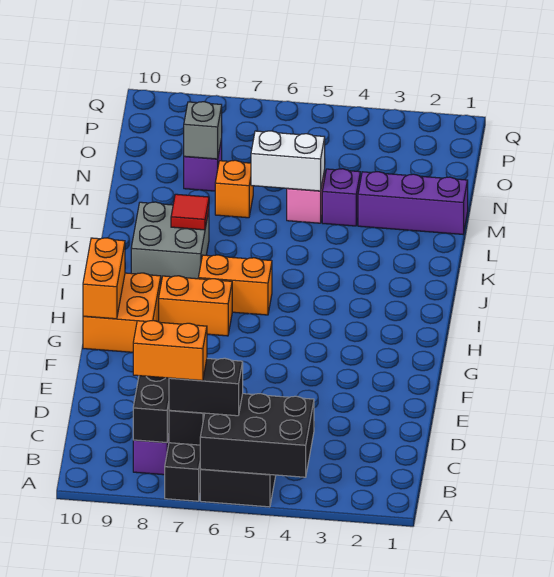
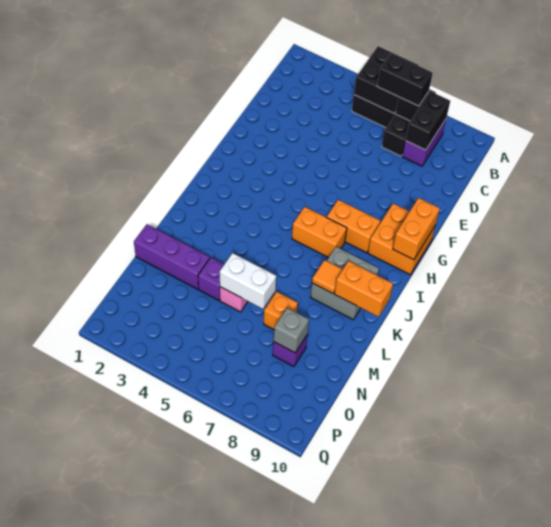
black 2x3 brick [200,394,314,477] -> black 2x2 brick [354,46,418,113]
orange 1x2 brick [133,320,207,381] -> orange 1x2 brick moved to [335,261,393,317]
red 1x1 tile [171,194,209,230] -> orange 1x1 tile [312,260,343,293]

